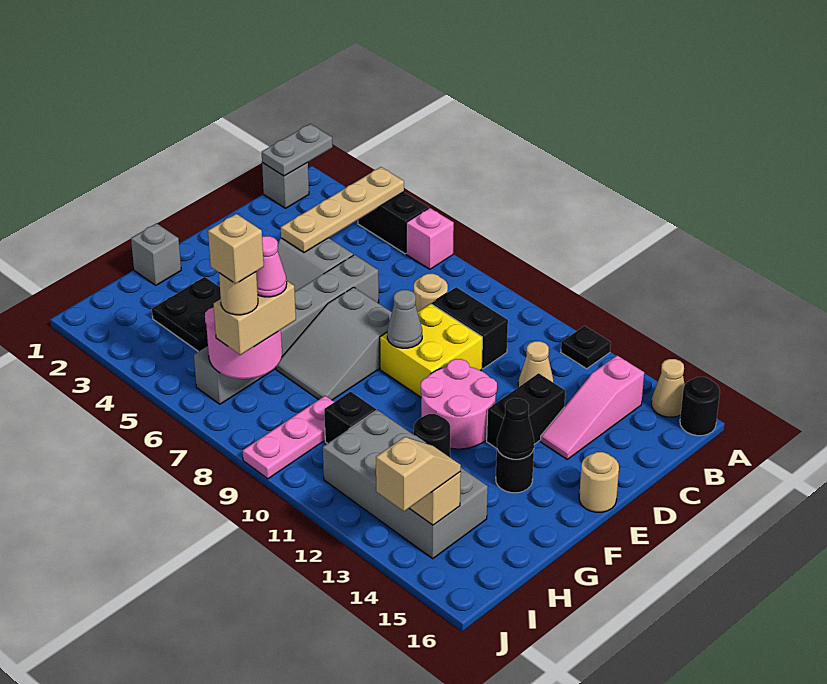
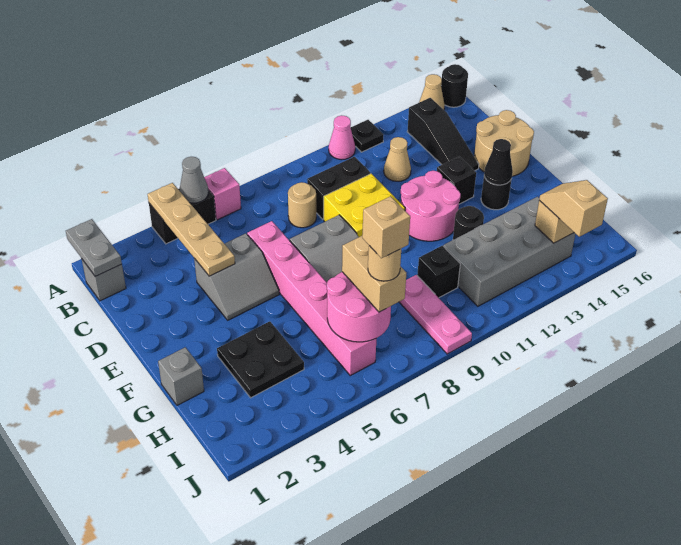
pink 1x3 slope [540,355,644,459] -> black 1x3 slope [407,98,479,171]
grey 1x6 brick [194,255,379,404] -> pink 1x6 brick [247,221,376,376]
black 1x2 brick [487,373,565,449] -> black 1x1 brick [437,157,476,204]
grey 1x1 cone [387,290,422,348] -> grey 1x1 cone moved to [180,157,208,203]
tan 1x1 round brick [579,452,619,512] -> tan 2x2 round brick [474,110,534,176]
pink 1x1 cone [256,236,287,297] -> pink 1x1 cone moved to [329,115,355,160]

